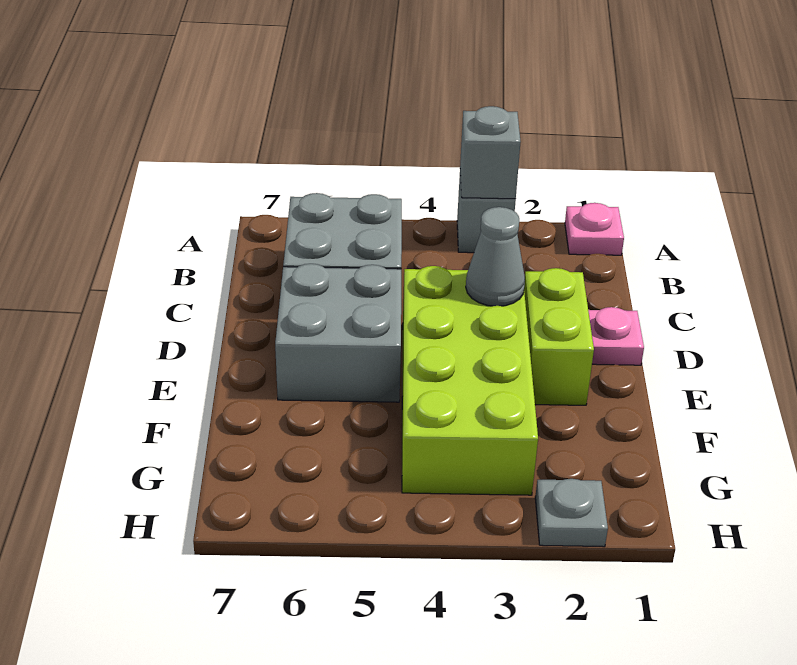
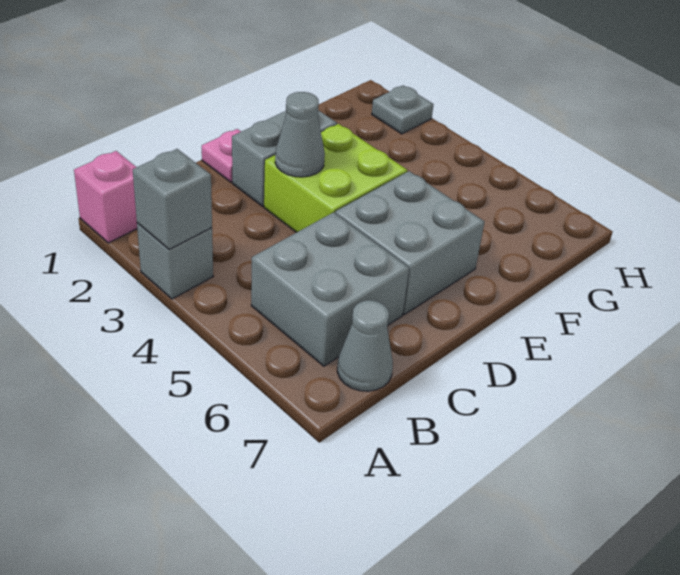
pink 1x1 plate [565,203,624,255] -> pink 1x1 brick [74,151,137,243]
none -> grey 1x1 cone [337,300,393,391]
lime 1x2 brick [524,268,594,405] -> grey 1x2 brick [232,111,337,206]
lime 2x4 brick [402,266,538,495] -> lime 2x2 brick [264,124,407,232]

